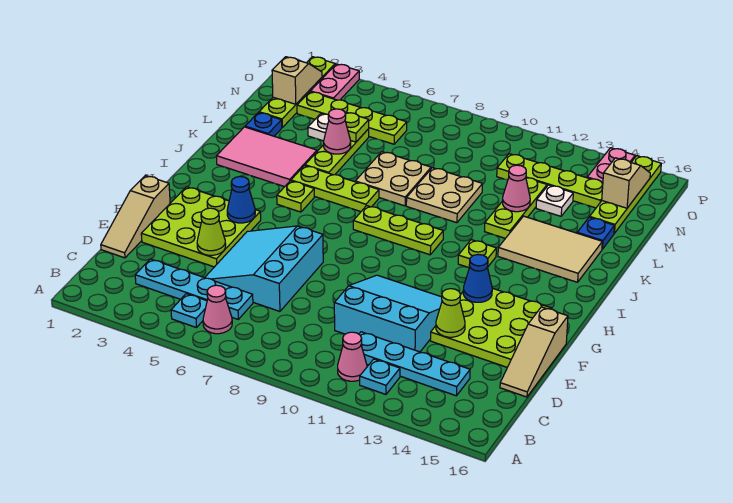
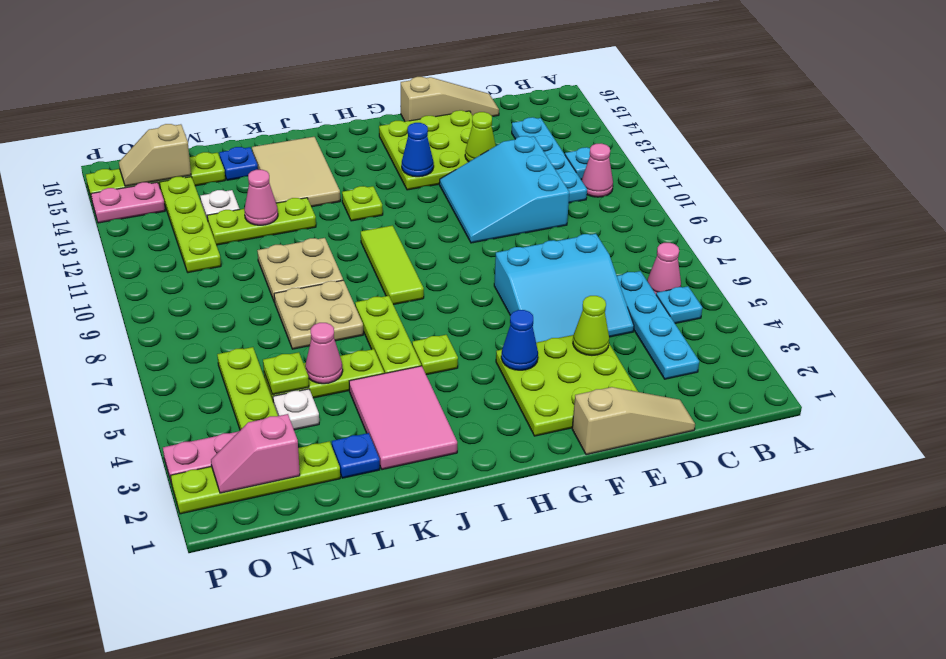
lime 1x3 plate [353,206,443,255] -> lime 1x3 tile [361,226,424,305]
tan 1x2 slope [272,57,322,104] -> pink 1x2 slope [211,414,300,493]

